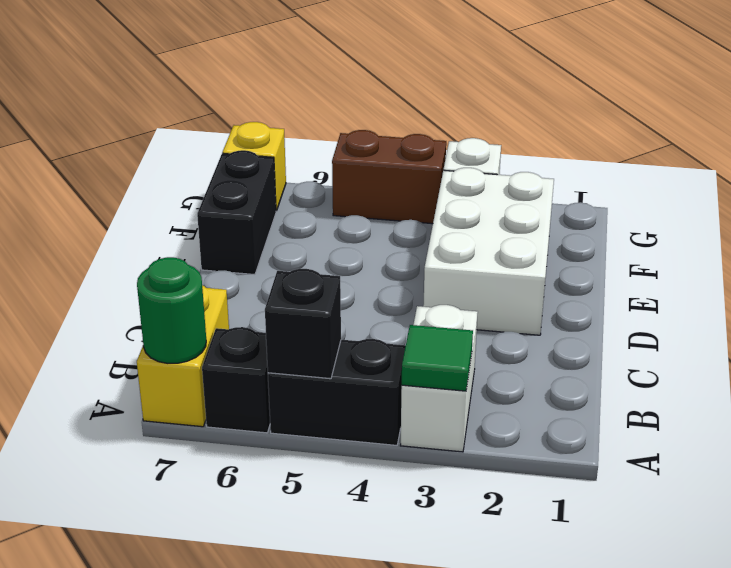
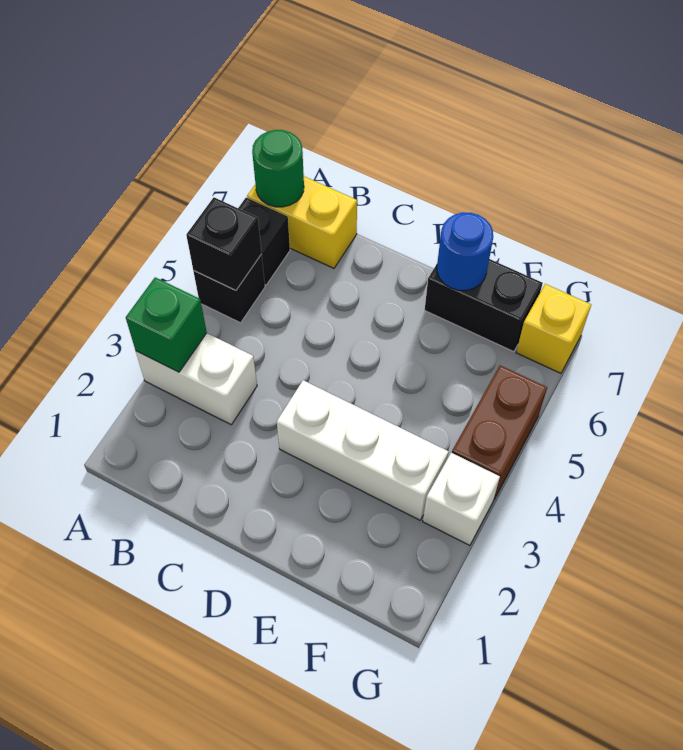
green 1x1 tile [402,325,473,391] -> green 1x1 brick [126,277,207,372]
black 1x2 brick [268,339,406,445] -> black 1x1 brick [193,254,265,323]
white 2x3 brick [423,168,554,335] -> white 1x3 brick [277,380,449,520]
none -> blue 1x1 round brick [437,212,493,290]

